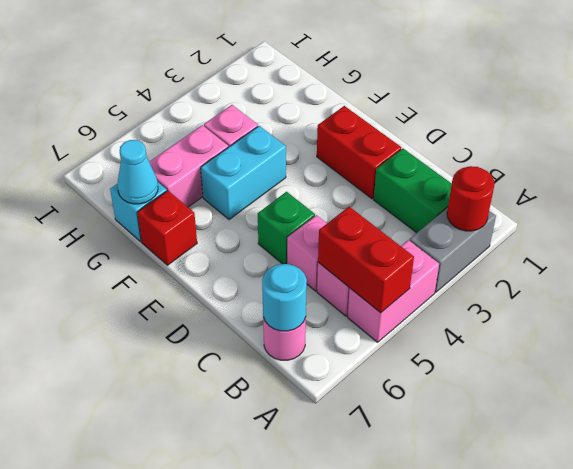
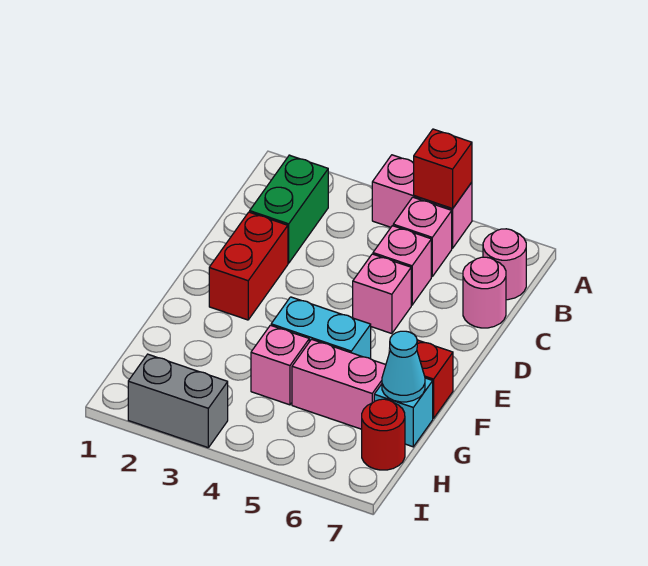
grey 1x2 brick [410,208,496,292] -> grey 1x2 brick moved to [128,354,228,448]
red 1x1 round brick [447,166,494,231] -> red 1x1 round brick moved to [362,399,405,470]
red 1x2 brick [318,207,414,313] -> red 1x1 brick [414,129,472,209]
cyan 1x1 round brick [262,264,307,331] -> none
none -> pink 1x1 round brick [463,257,506,328]
green 1x1 brick [258,192,315,264] -> pink 1x1 brick [353,254,411,334]

